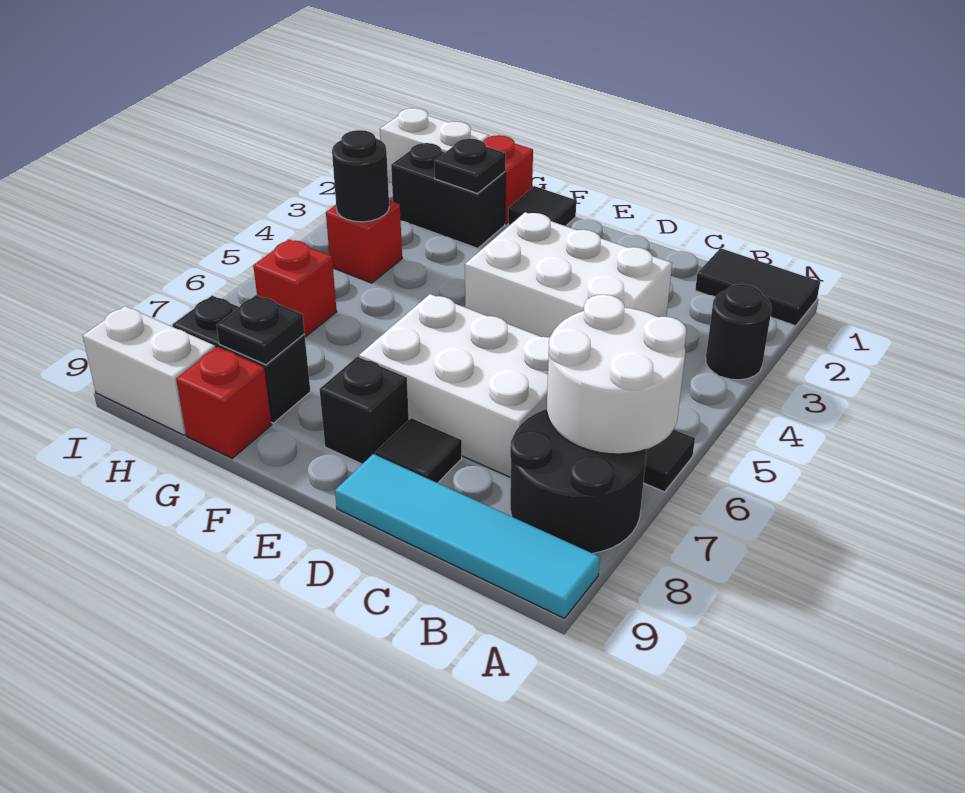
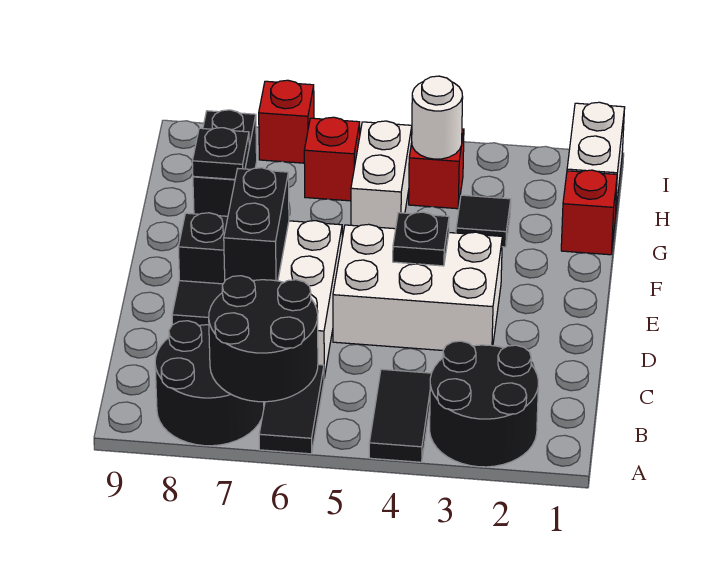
black 1x2 tile [695,248,820,326] -> black 1x2 tile moved to [369,369,432,462]
black 1x1 round brick [706,284,771,380] -> black 2x2 round brick [430,341,538,467]
white 2x2 round brick [547,295,686,454] -> black 2x2 round brick [209,276,318,402]
cyan 1x4 tile [335,454,600,618] -> none
white 2x3 brick [465,212,672,338] -> white 2x3 brick turned to [333,224,502,350]
black 1x1 tile [508,186,576,226] -> black 1x1 tile moved to [456,195,511,247]
black 1x2 brick [391,143,505,248] -> black 1x2 brick moved to [224,168,289,281]
black 1x1 plate [434,139,506,194] -> black 1x1 plate moved to [393,212,449,266]
red 1x1 brick [176,347,272,458] -> red 1x1 brick moved to [259,80,314,163]
black 1x1 round brick [332,130,389,222] -> white 1x1 round brick [412,76,463,159]
white 1x2 brick [83,306,215,435] -> white 1x2 brick moved to [351,121,412,229]

